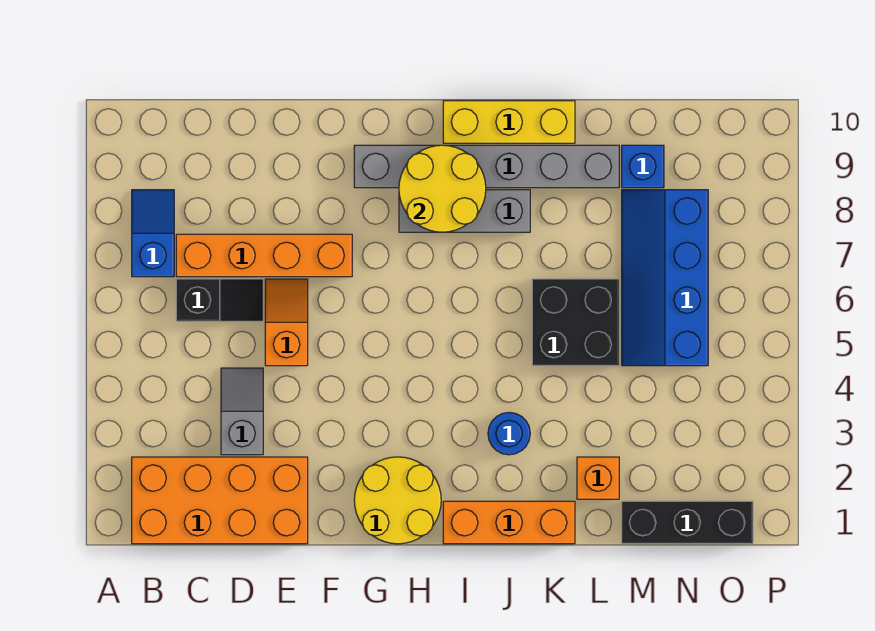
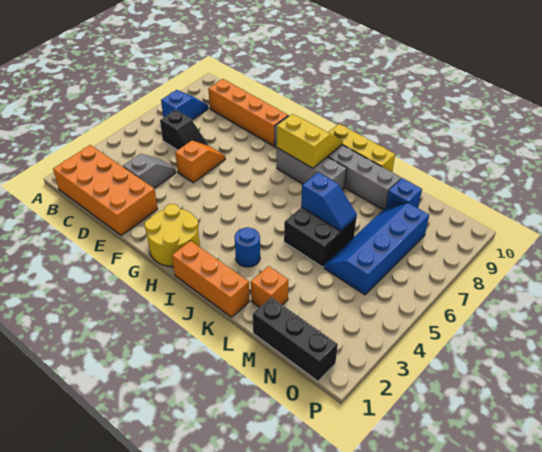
orange 1x4 brick [176,234,352,277] -> orange 1x4 brick moved to [208,79,288,146]
yellow 2x2 round brick [399,145,486,232] -> yellow 2x2 slope [277,114,343,168]
none -> blue 1x2 slope [301,172,357,231]

